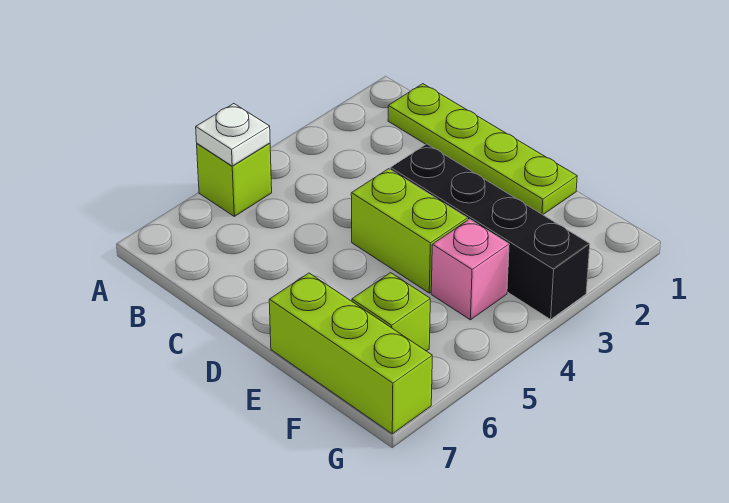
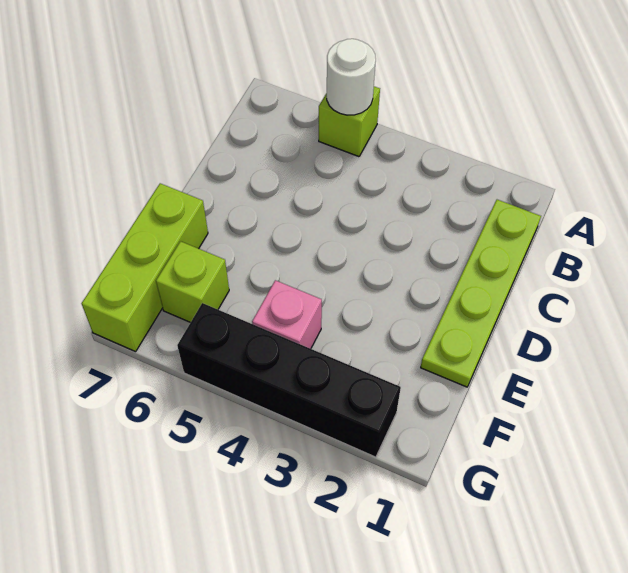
white 1x1 plate [196,104,270,166] -> white 1x1 round brick [327,39,376,115]
black 1x4 brick [390,144,590,319] -> black 1x4 brick turned to [177,303,401,457]
lime 1x2 brick [351,169,467,293] -> none

